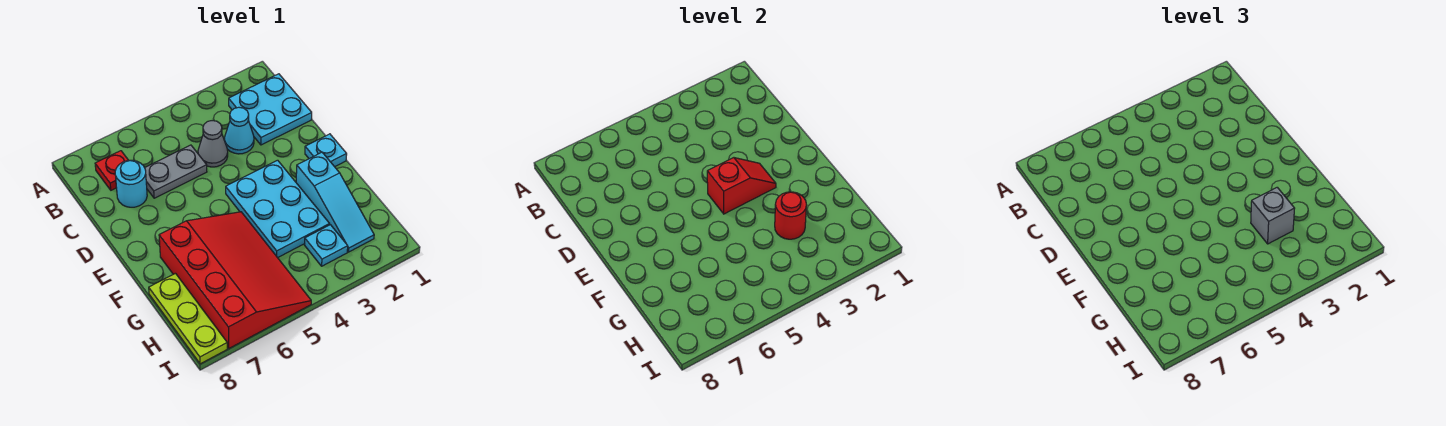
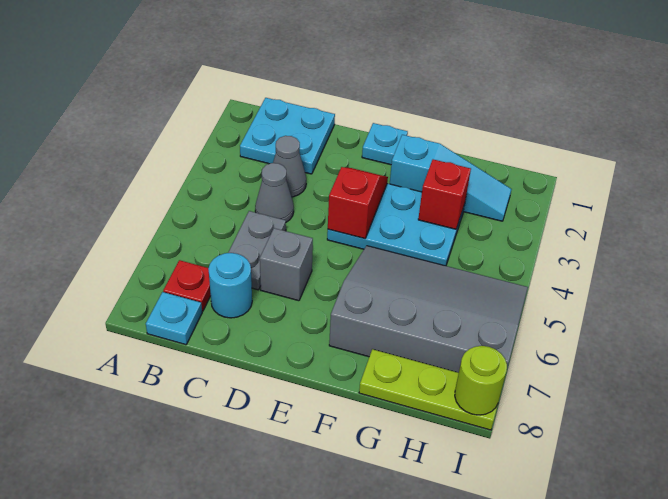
cyan 1x1 cone [225,107,254,154] -> grey 1x1 cone [273,136,306,197]
red 3x4 slope [159,212,311,348] -> grey 3x4 slope [329,246,528,373]
red 1x1 round brick [775,192,806,239] -> red 1x1 brick [418,159,471,229]
grey 1x1 brick [1251,187,1295,244] -> grey 1x1 brick moved to [260,228,313,301]
cyan 1x1 plate [305,225,348,266] -> cyan 1x1 plate moved to [146,292,202,345]
none -> lime 1x1 round brick [455,346,507,415]

